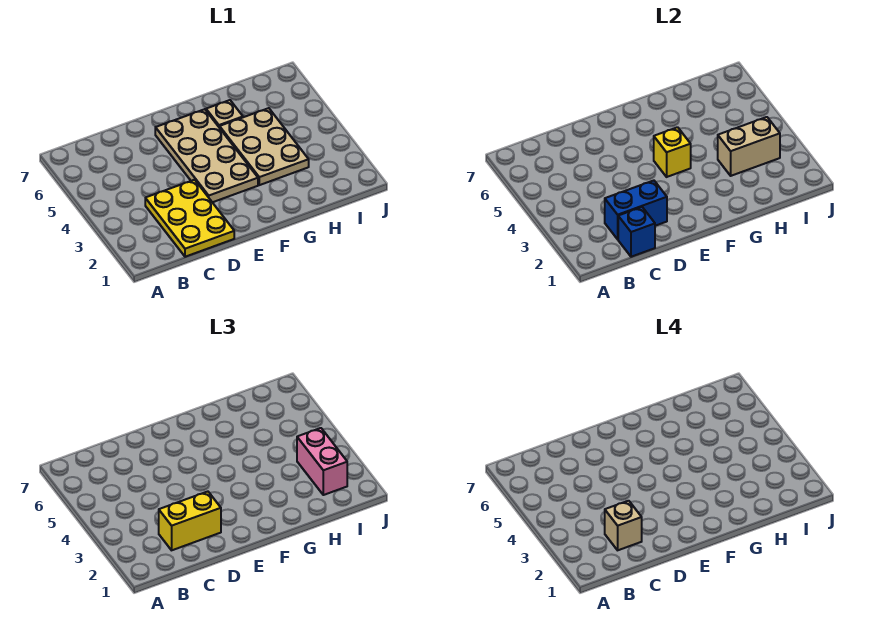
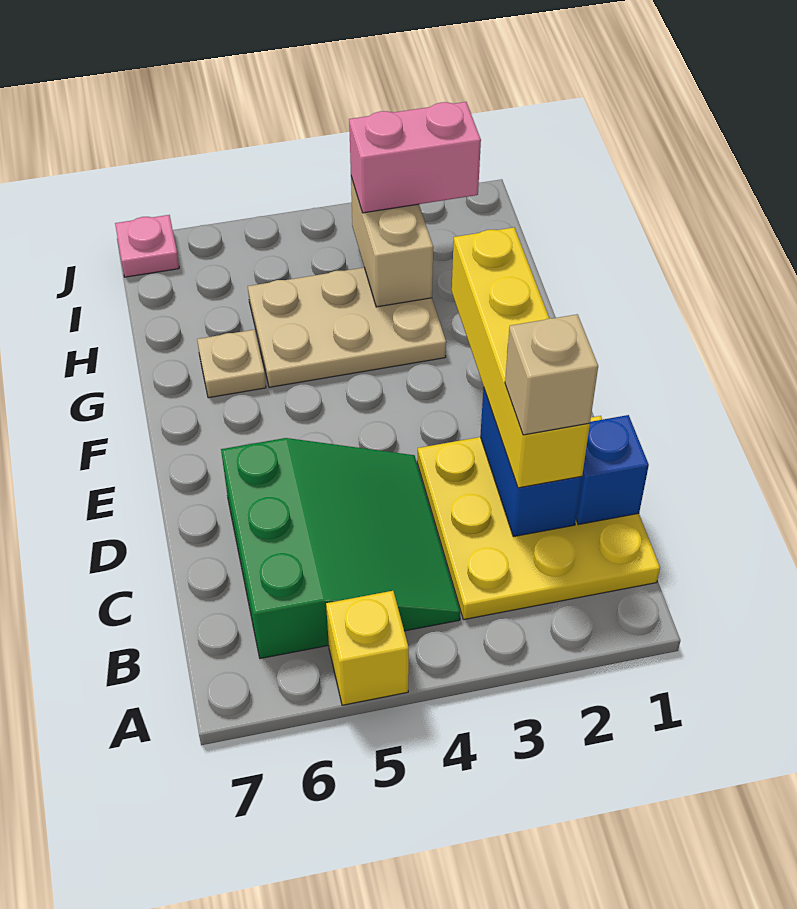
none -> green 3x3 slope [221,438,460,659]
yellow 2x3 plate [145,180,234,257] -> yellow 3x3 plate [417,416,660,620]
yellow 1x2 brick [159,492,221,550] -> yellow 1x4 brick [452,227,590,488]
tan 2x4 plate [155,109,258,202] -> none
yellow 1x1 brick [654,127,691,177] -> yellow 1x1 brick moved to [326,591,409,705]
none -> pink 1x1 plate [115,215,179,277]

